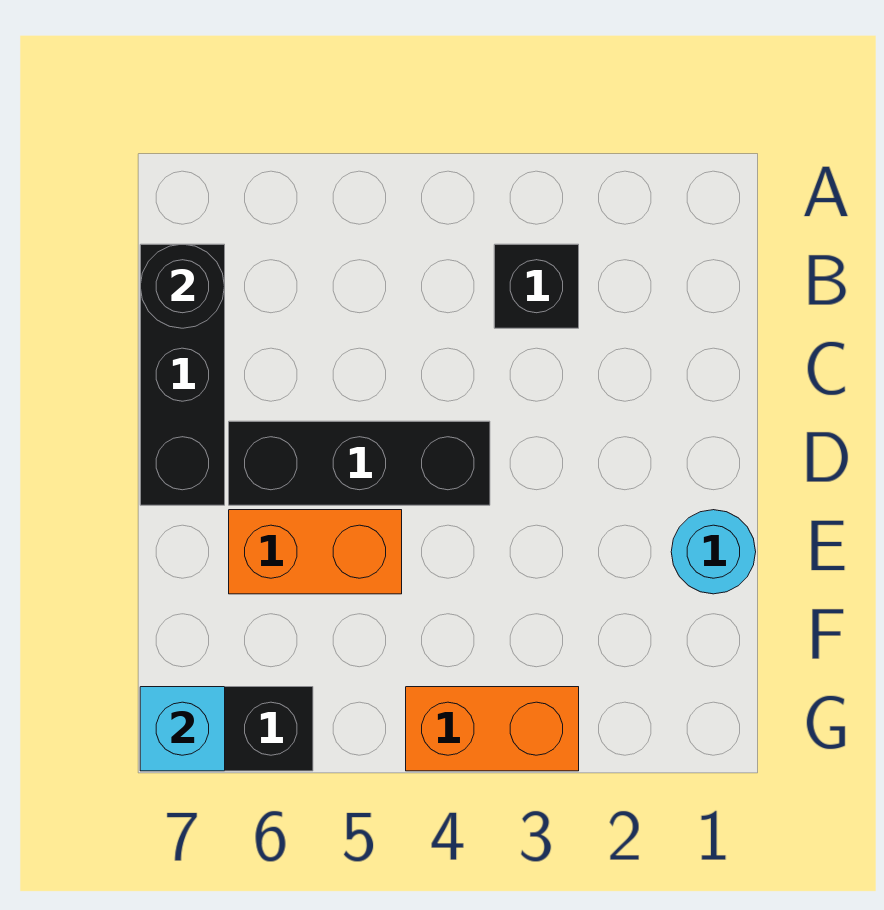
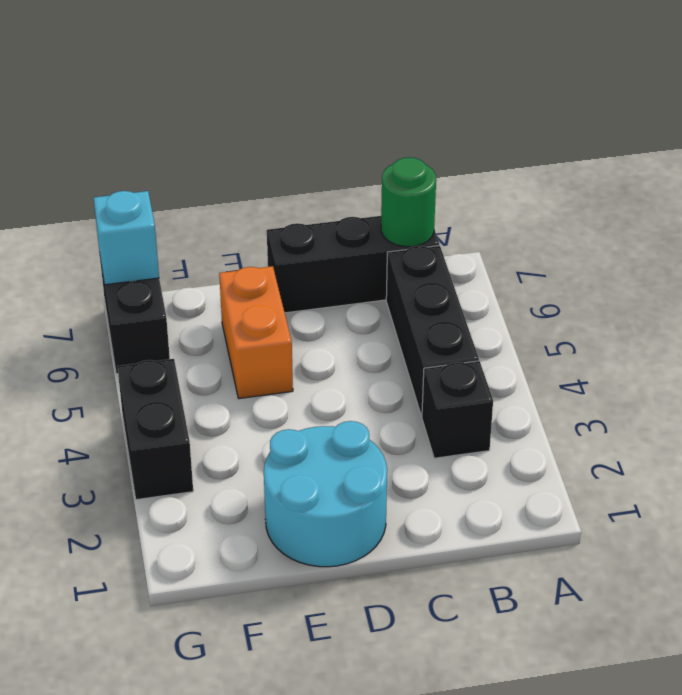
black 1x1 round brick [140,244,225,328] -> green 1x1 round brick [381,157,436,247]
black 1x3 brick [229,421,490,505] -> black 1x3 brick moved to [386,246,479,416]
cyan 1x1 round brick [671,510,756,594] -> cyan 2x2 round brick [264,421,387,567]
orange 1x2 brick [406,687,579,771] -> black 1x2 brick [117,359,193,500]

